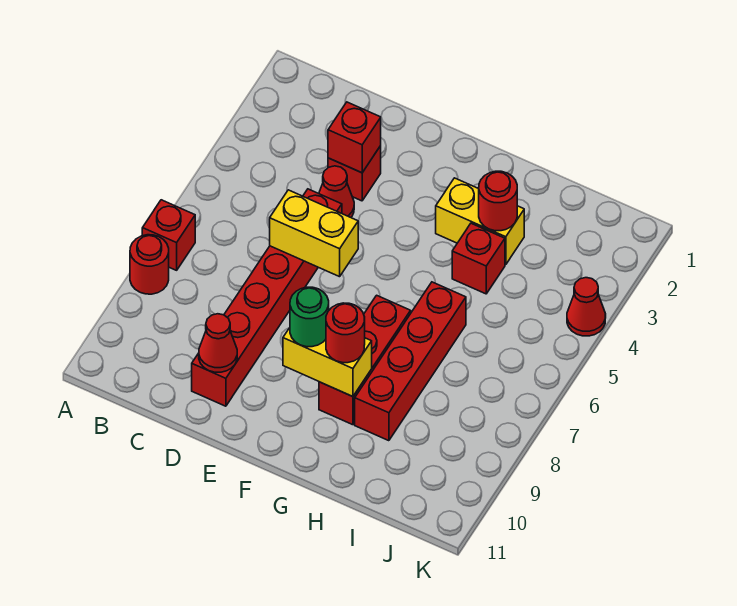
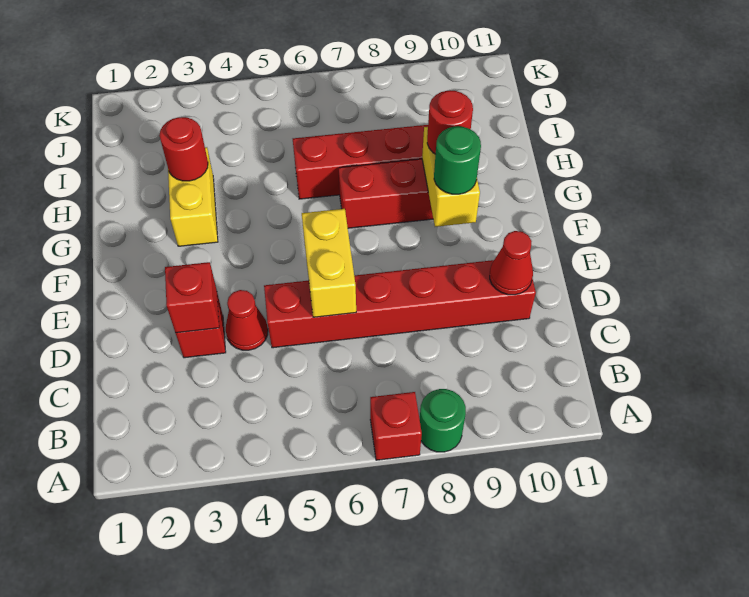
red 1x1 round brick [130,235,169,294] -> green 1x1 round brick [420,389,466,452]
red 1x1 brick [452,223,505,294] -> none
red 1x1 cone [567,278,606,336] -> none

